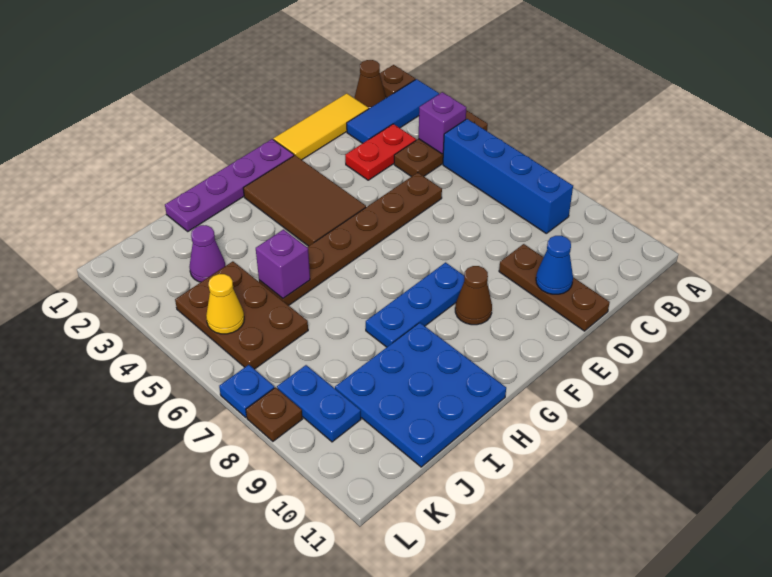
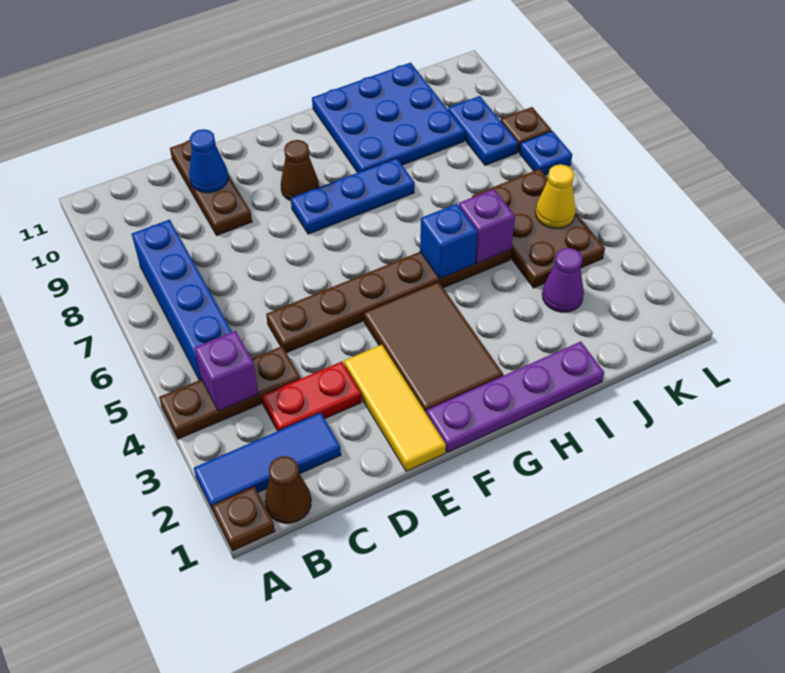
yellow 1x3 tile [273,93,369,160] -> yellow 1x3 tile turned to [344,345,446,472]
none -> blue 1x1 brick [420,204,477,279]

